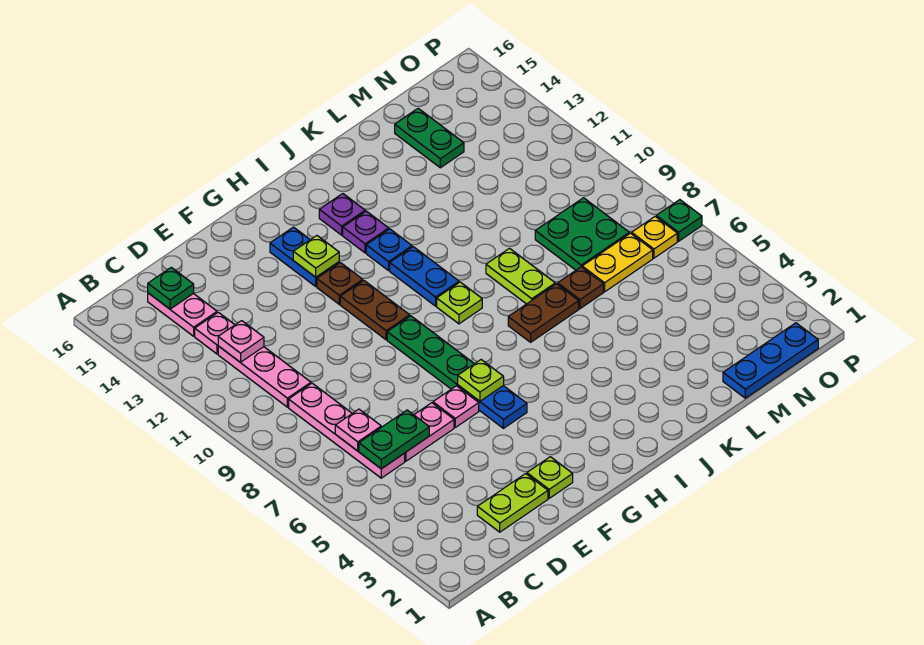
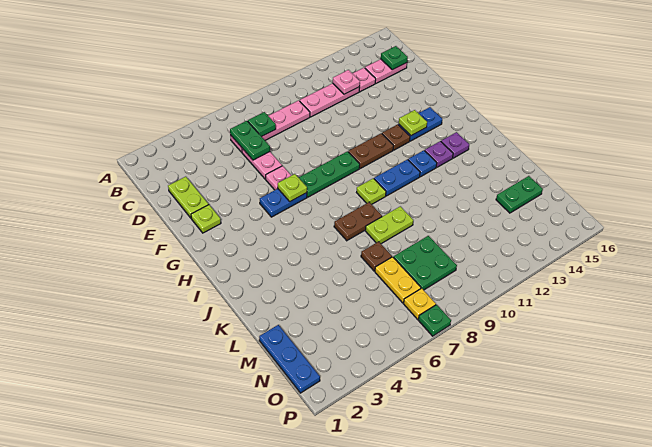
pink 1x1 plate [335,409,381,451] -> green 1x1 plate [248,112,276,137]
brown 1x2 plate [508,284,579,342] -> brown 1x2 plate turned to [334,202,382,241]

